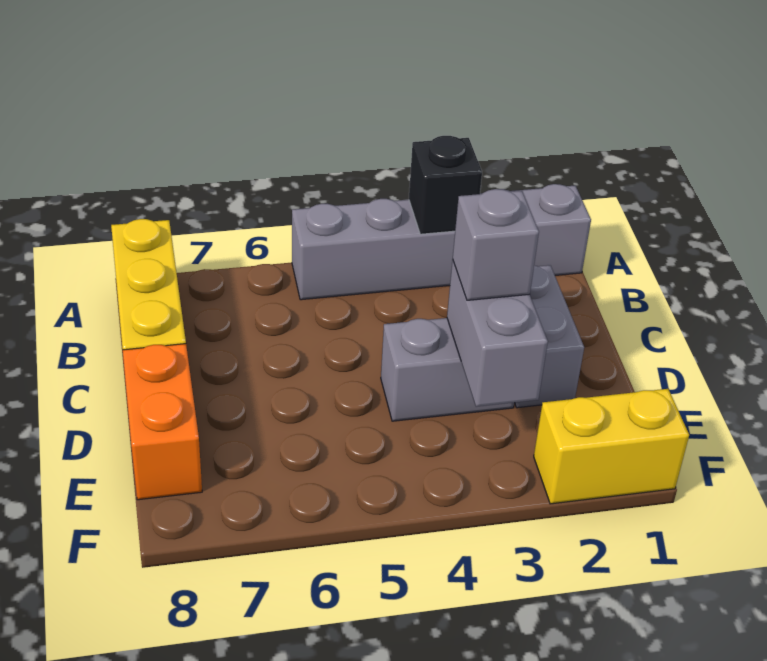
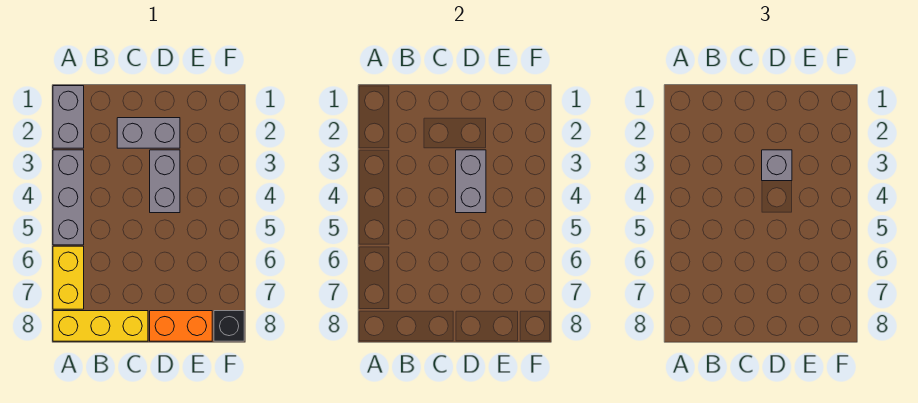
black 1x1 brick [409,136,482,234] -> black 1x1 brick moved to [214,311,244,341]
grey 1x2 brick [447,260,548,407] -> grey 1x2 brick turned to [456,150,486,213]
yellow 1x2 brick [534,389,689,504] -> yellow 1x2 brick moved to [53,246,84,309]

